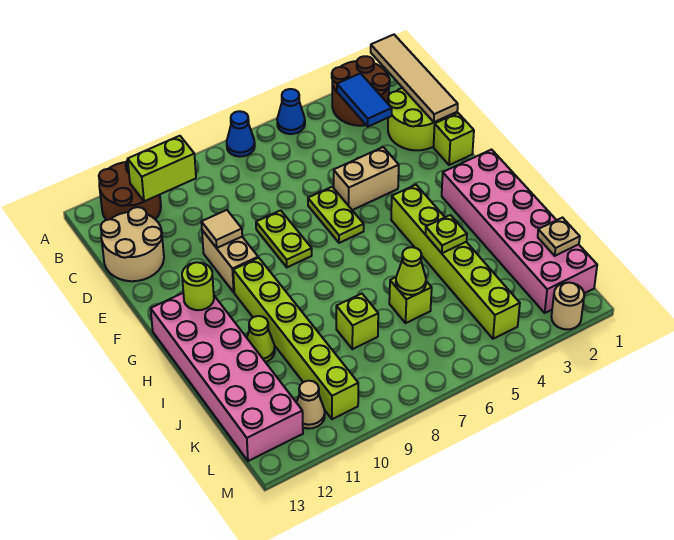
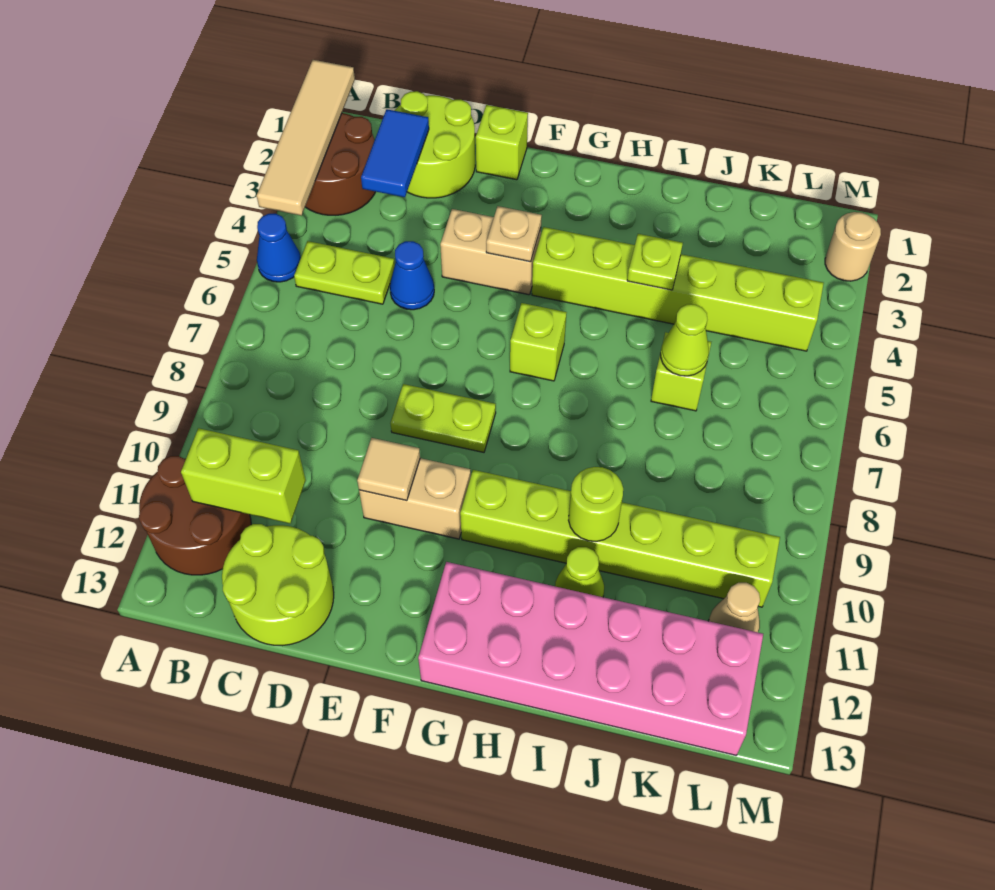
tan 1x4 tile [371,35,458,122] -> tan 1x4 tile turned to [257,60,355,216]
blue 1x1 cone [227,111,255,157] -> blue 1x1 cone moved to [390,241,434,310]
blue 1x2 tile [337,73,392,126] -> blue 1x2 tile turned to [361,109,429,197]
lime 1x2 brick [128,136,196,201] -> lime 1x2 brick turned to [181,428,306,523]
tan 2x2 round brick [101,207,164,281] -> lime 2x2 round brick [222,524,334,646]
tan 1x2 brick [334,147,399,210] -> tan 1x2 brick turned to [440,209,541,295]
lime 1x2 plate [308,187,364,243] -> lime 1x2 plate moved to [294,241,395,304]
pink 2x6 brick [442,150,597,313] -> none
lime 1x1 round brick [182,262,214,310] -> lime 1x1 round brick moved to [569,467,623,541]
lime 1x1 brick [336,294,378,349] -> lime 1x1 brick moved to [510,303,567,381]
tan 1x1 plate [538,218,580,256] -> tan 1x1 plate moved to [486,206,542,262]

